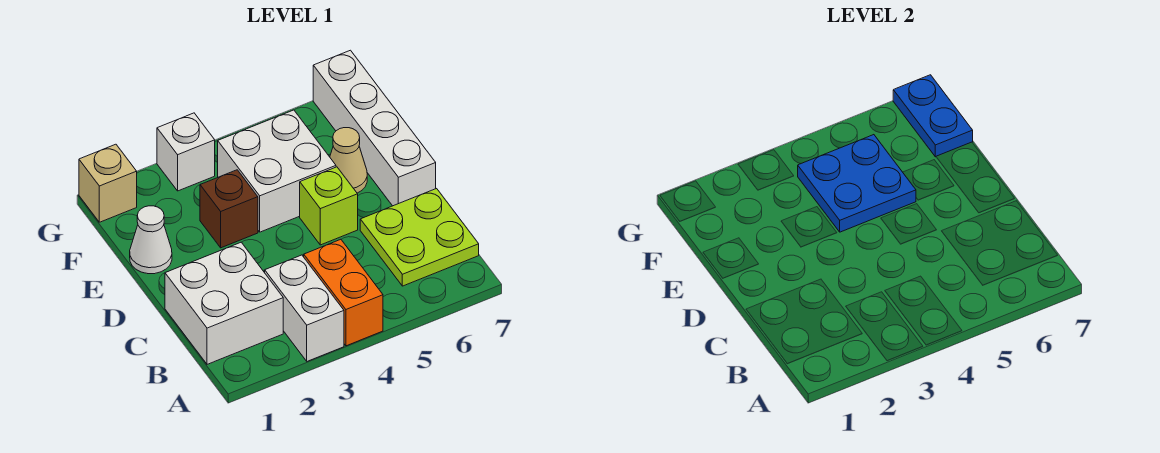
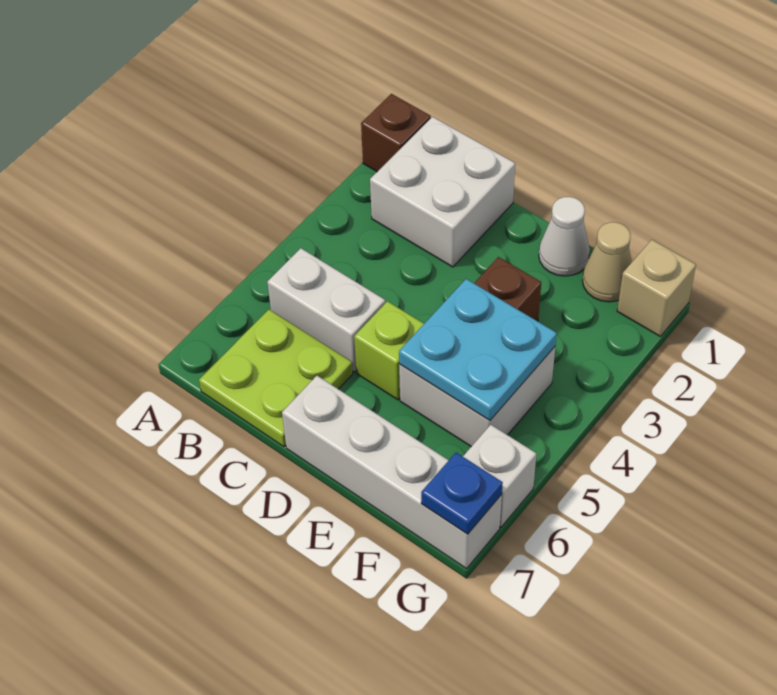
none -> brown 1x1 brick [361,94,431,172]
white 1x2 brick [265,255,344,361] -> white 1x2 brick moved to [267,248,385,372]
orange 1x2 brick [304,239,383,346] -> none
blue 2x2 plate [798,135,916,232] -> cyan 2x2 plate [399,279,557,421]
tan 1x1 cone [330,128,367,193] -> tan 1x1 cone moved to [583,222,632,302]
blue 1x2 plate [893,75,973,157] -> blue 1x1 plate [421,453,503,534]
white 1x1 brick [157,113,215,191] -> white 1x1 brick moved to [463,425,536,527]

